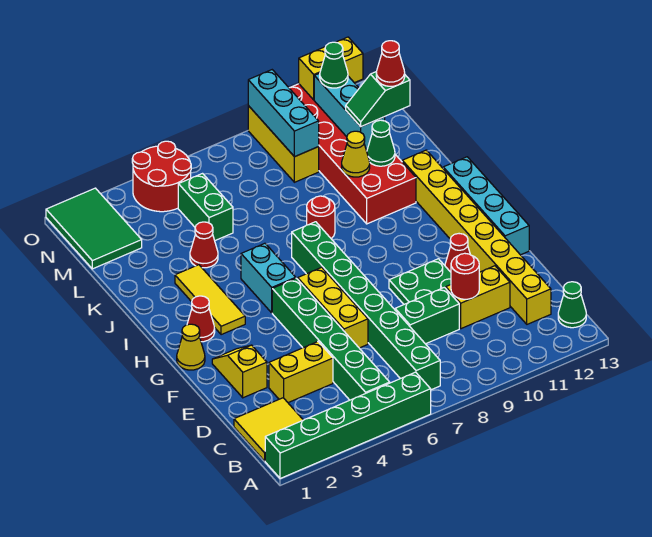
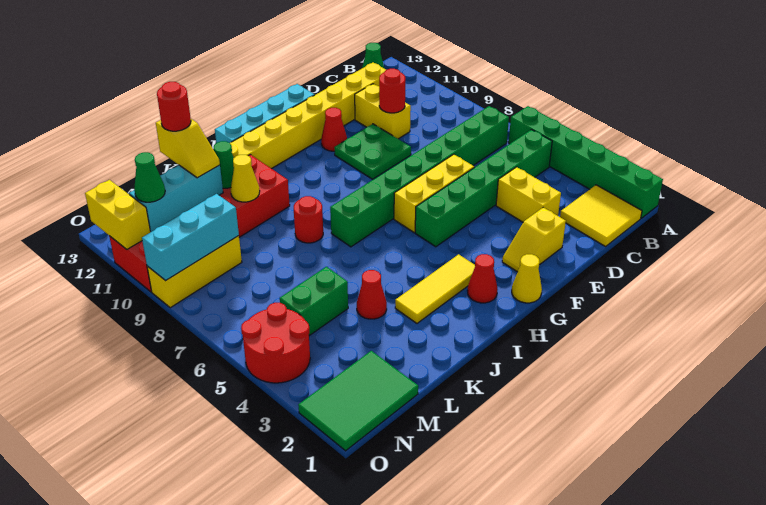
green 1x2 brick [395,287,459,344] -> none
cyan 1x2 brick [241,243,296,313] -> none
green 1x2 slope [346,72,410,127] -> yellow 1x2 slope [156,119,220,178]
red 1x1 cone [376,41,405,86] -> red 1x1 round brick [157,82,191,131]

